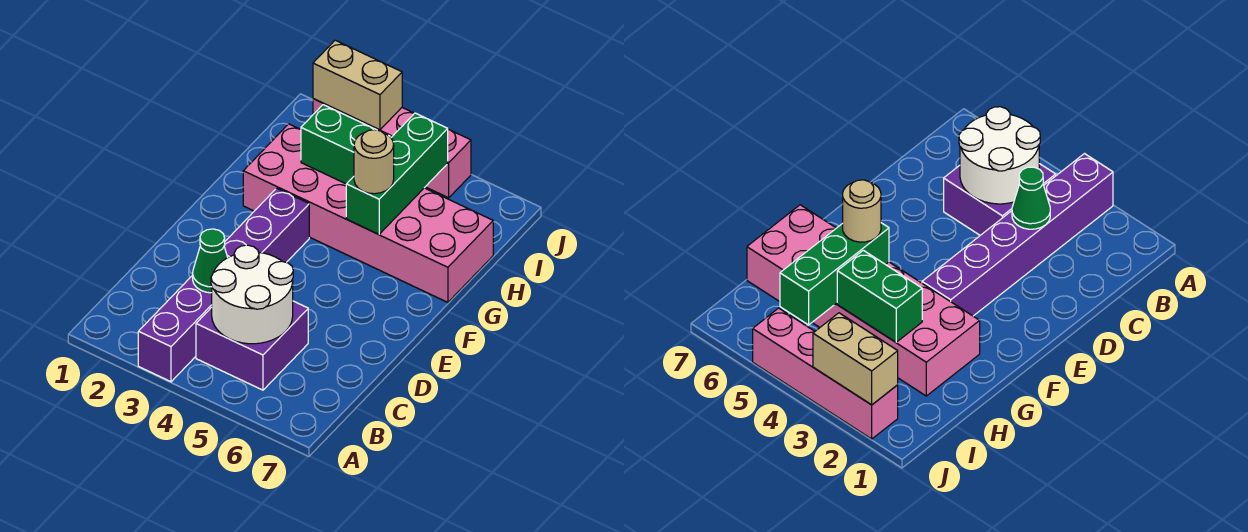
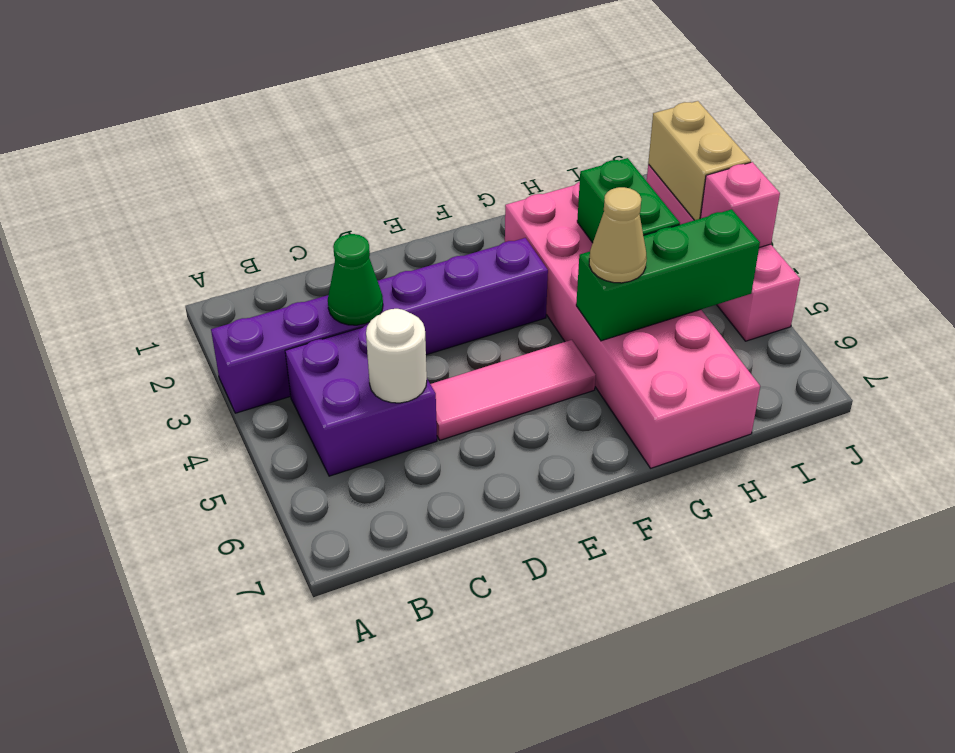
white 2x2 round brick [211,245,293,344] -> white 1x1 round brick [366,309,427,403]
none -> pink 1x3 tile [431,340,596,440]
tan 1x1 round brick [354,130,394,194] -> tan 1x1 cone [589,187,647,283]
none -> pink 1x1 brick [700,162,780,248]

